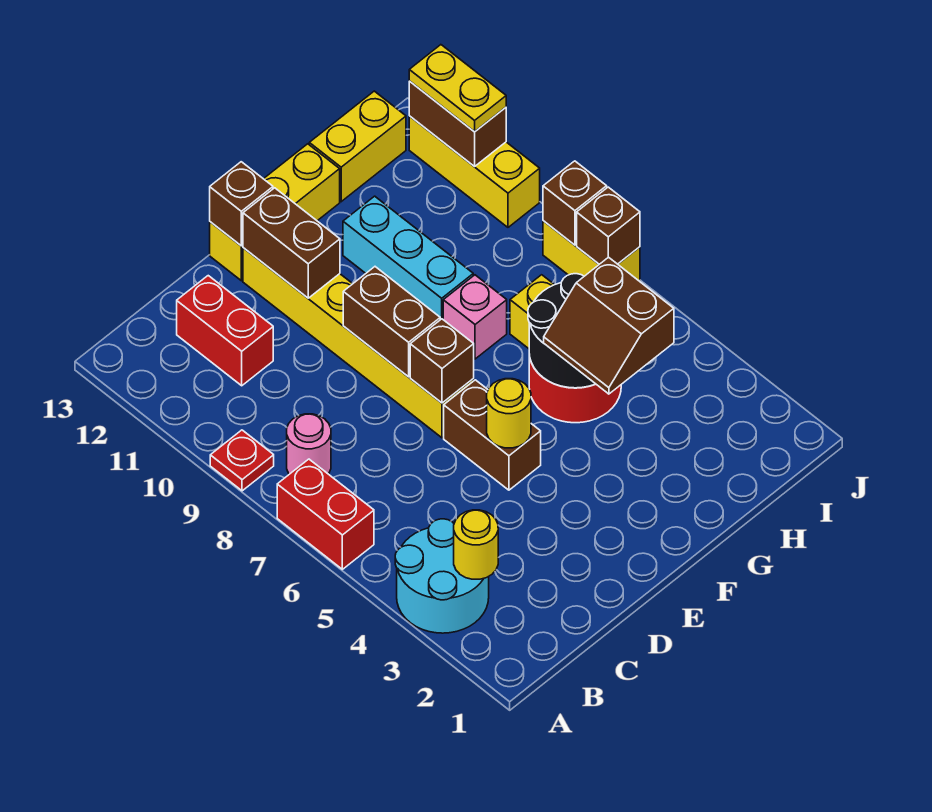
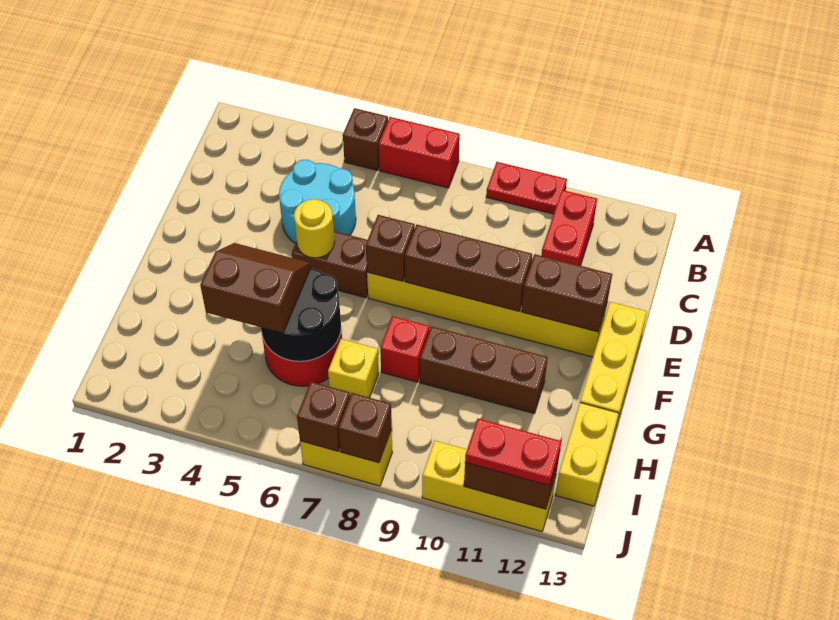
cyan 2x2 round brick [395,519,489,633] -> cyan 2x2 round brick moved to [279,160,356,244]
red 1x1 plate [210,430,274,491] -> red 1x2 plate [486,162,567,214]
yellow 1x1 round brick [454,510,498,579] -> none
pink 1x1 round brick [287,414,331,474] -> none
red 1x2 brick [177,276,273,386] -> red 1x2 brick turned to [541,190,597,266]
brown 1x2 brick [343,267,440,377] -> brown 1x3 brick [405,225,532,311]
brown 1x1 brick [210,162,273,246] -> brown 1x1 brick moved to [343,108,388,171]
pink 1x1 brick [443,275,507,359] -> red 1x1 brick [380,316,429,382]
cyan 1x3 brick [343,196,473,320] -> brown 1x3 brick [420,326,548,413]
yellow 1x2 plate [409,45,506,132] -> red 1x2 plate [465,419,561,485]

